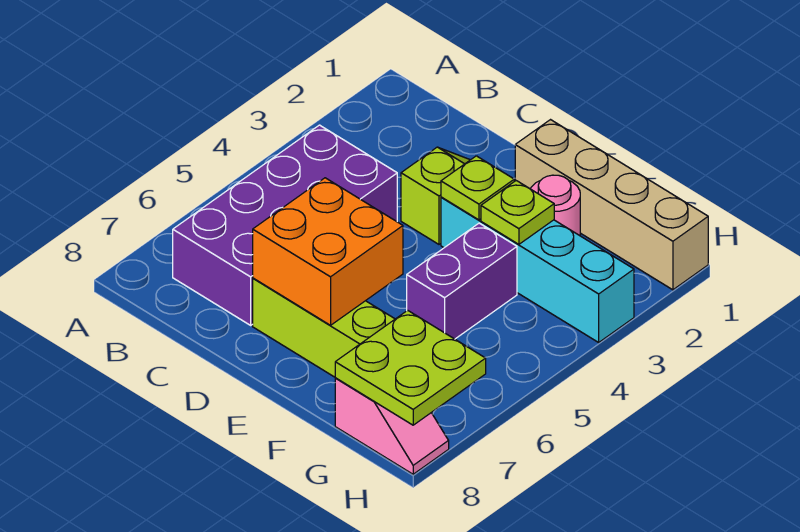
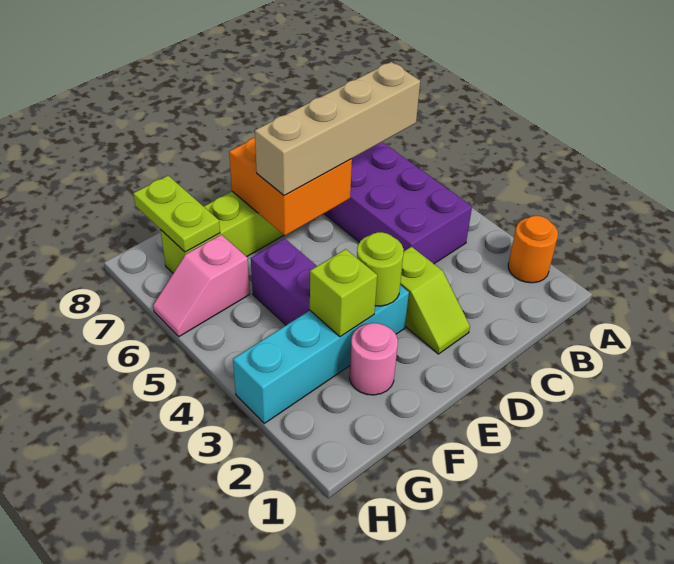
none -> orange 1x1 round brick [508,216,558,283]
tan 1x4 brick [515,120,708,290] -> tan 1x4 brick moved to [255,62,420,195]
lime 1x1 plate [441,156,514,220] -> lime 1x1 round brick [357,232,404,306]
lime 1x1 plate [481,181,554,244] -> lime 1x1 brick [310,249,377,337]
lime 2x2 plate [335,310,486,425] -> lime 1x2 plate [133,176,220,252]
pink 1x2 slope [335,378,449,474] -> pink 1x2 slope moved to [153,235,250,337]

